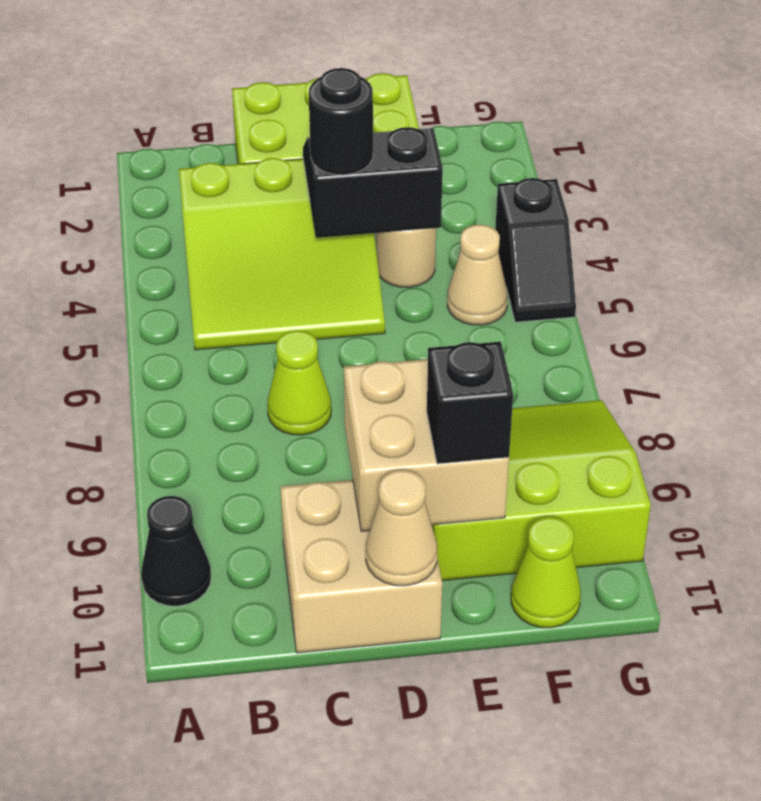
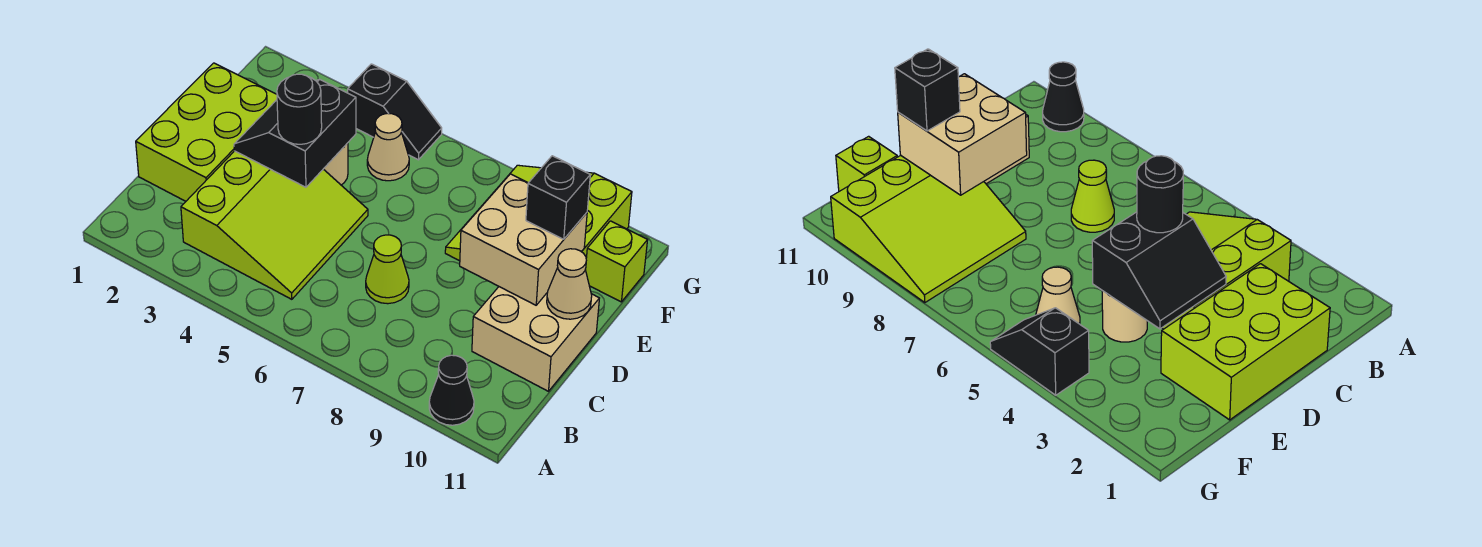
lime 1x1 cone [511,517,581,628] -> lime 1x1 brick [586,221,648,302]

